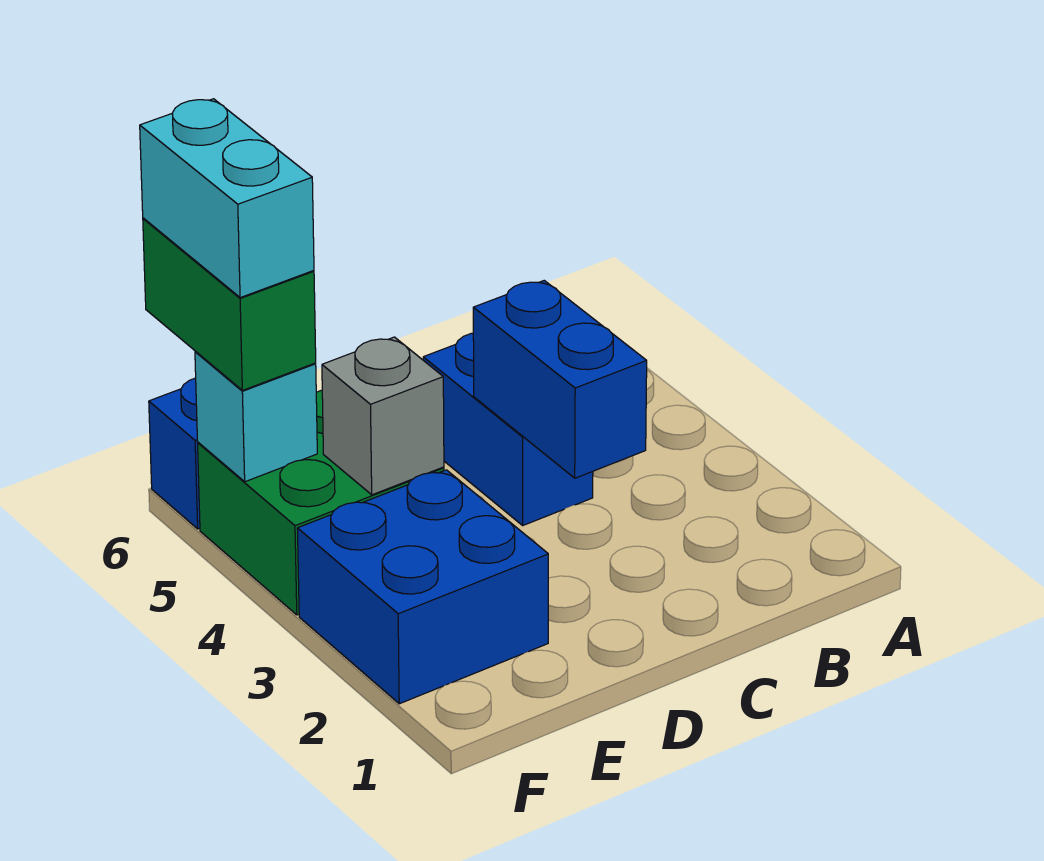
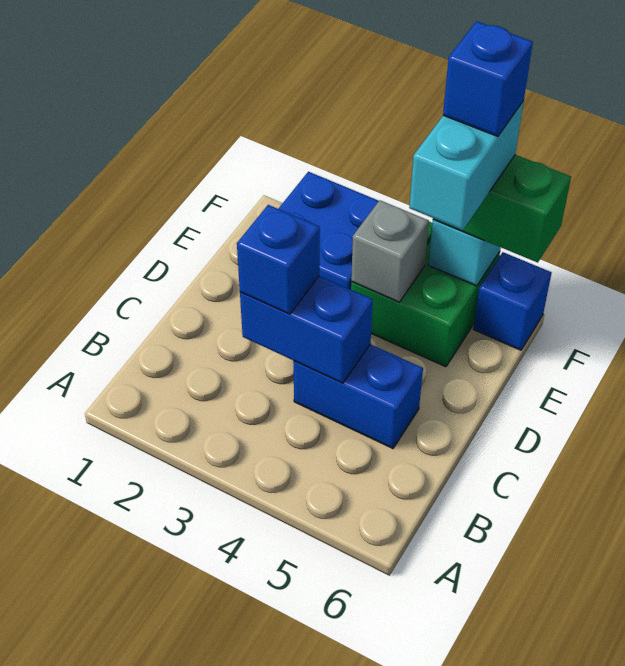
none -> blue 1x1 brick [237,205,320,314]
cyan 1x2 brick [140,99,314,298] -> cyan 1x2 brick turned to [409,101,524,230]
none -> blue 1x1 brick [443,21,533,136]

